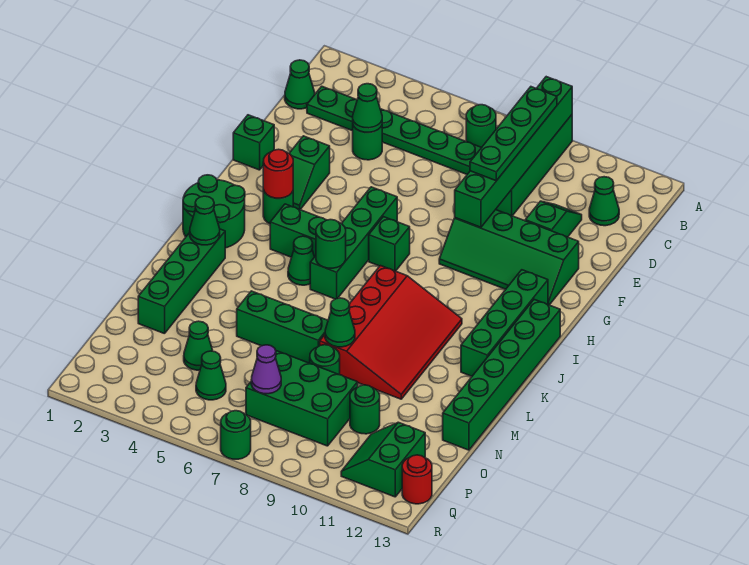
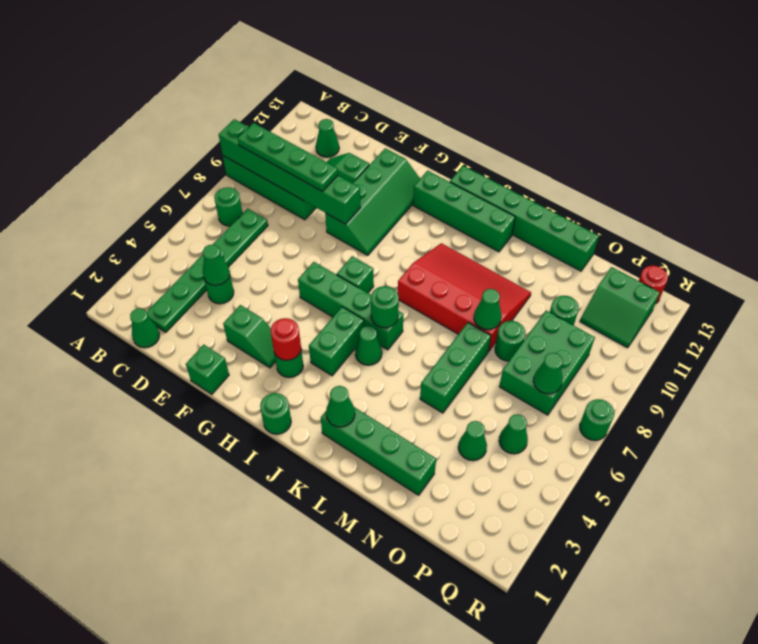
green 2x2 round brick [183,175,245,248] -> green 1x1 round brick [260,393,291,434]
purple 1x1 cone [251,345,281,394] -> green 1x1 cone [533,353,563,394]

